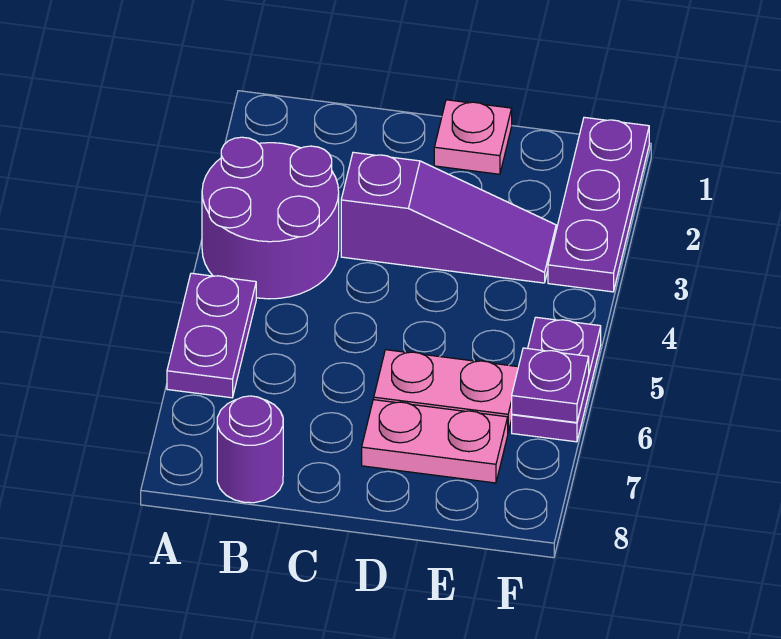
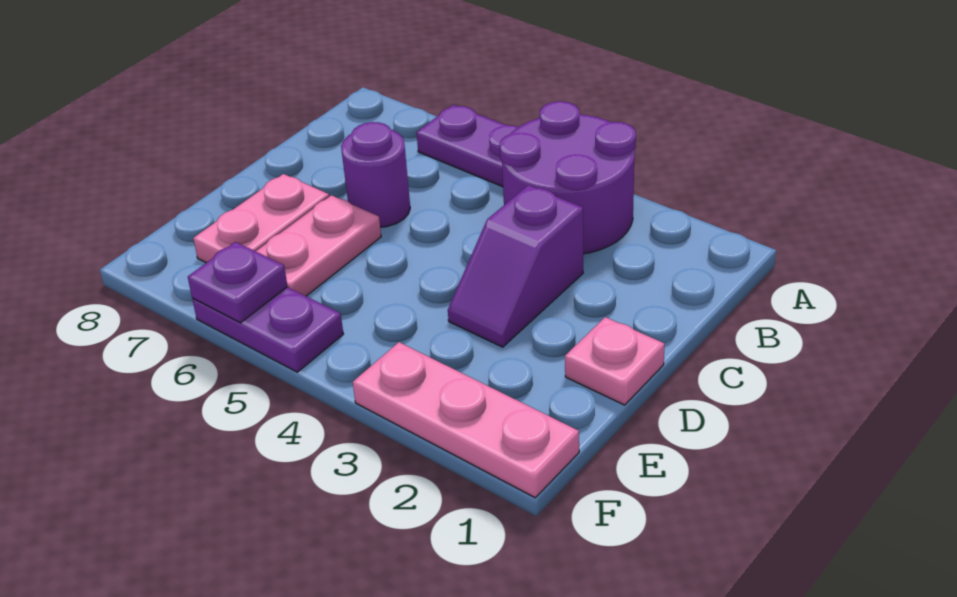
purple 1x1 round brick [217,396,283,503] -> purple 1x1 round brick moved to [341,122,410,227]
purple 1x3 slope [341,152,556,283] -> purple 1x2 slope [448,185,583,347]
purple 1x3 plate [548,117,649,292] -> pink 1x3 plate [353,342,579,498]

